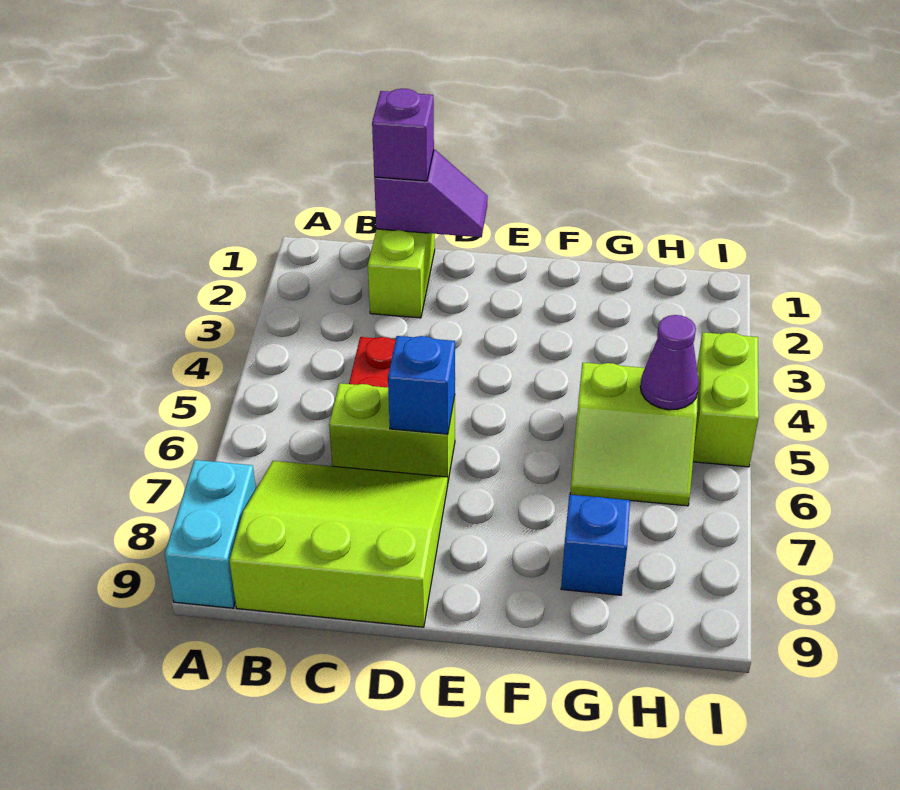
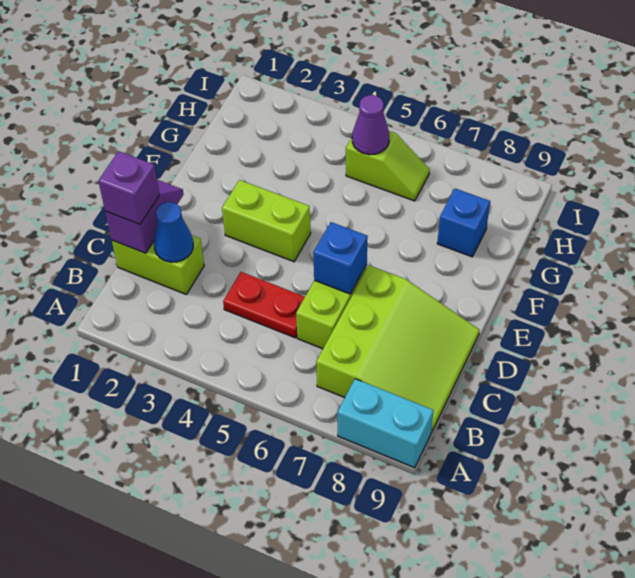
lime 3x3 slope [229,461,448,627] -> lime 3x3 slope turned to [316,265,480,433]
none -> blue 1x1 cone [154,202,193,262]
lime 2x2 slope [570,363,698,506] -> lime 1x2 slope [346,131,430,201]
lime 1x2 brick [693,332,759,467] -> lime 1x2 brick moved to [222,180,311,262]

